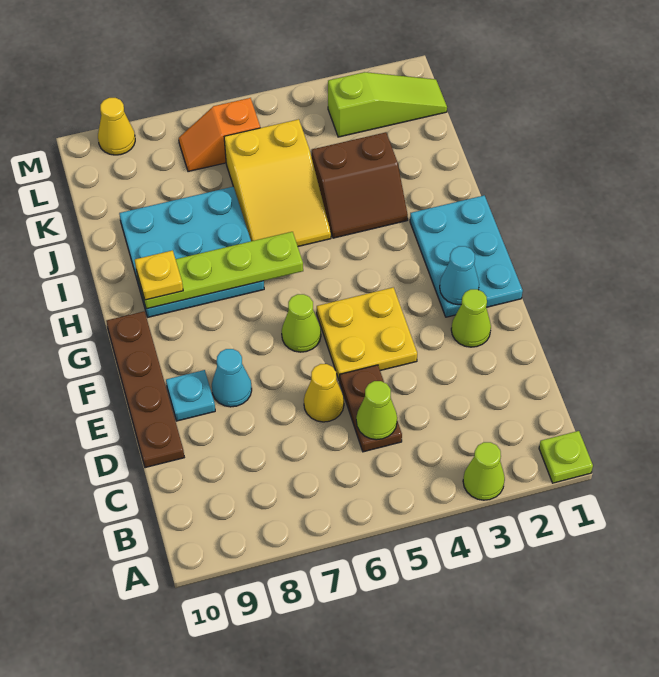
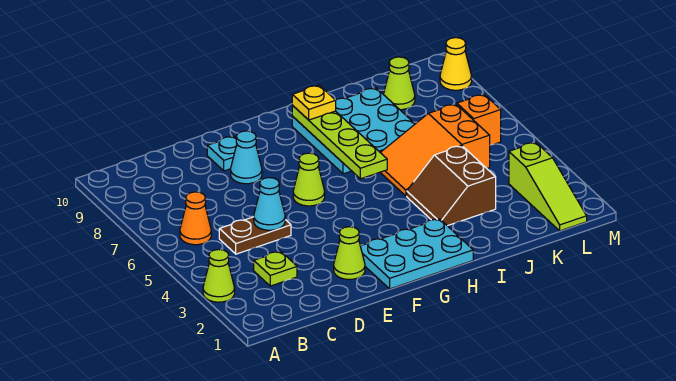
lime 1x1 plate [539,431,593,483] -> lime 1x1 plate moved to [254,251,297,286]
none -> orange 1x1 cone [180,192,211,245]
lime 1x1 cone [356,381,397,440] -> lime 1x1 cone moved to [383,57,415,110]
yellow 1x1 cone [304,364,344,422] -> none
brown 1x4 plate [106,311,184,468] -> none
yellow 2x2 plate [317,287,417,381] -> none
cyan 1x1 cone [440,246,479,305] -> cyan 1x1 cone moved to [254,178,285,230]
yellow 2x3 slope [224,119,331,246] -> orange 2x3 slope [380,104,490,196]

